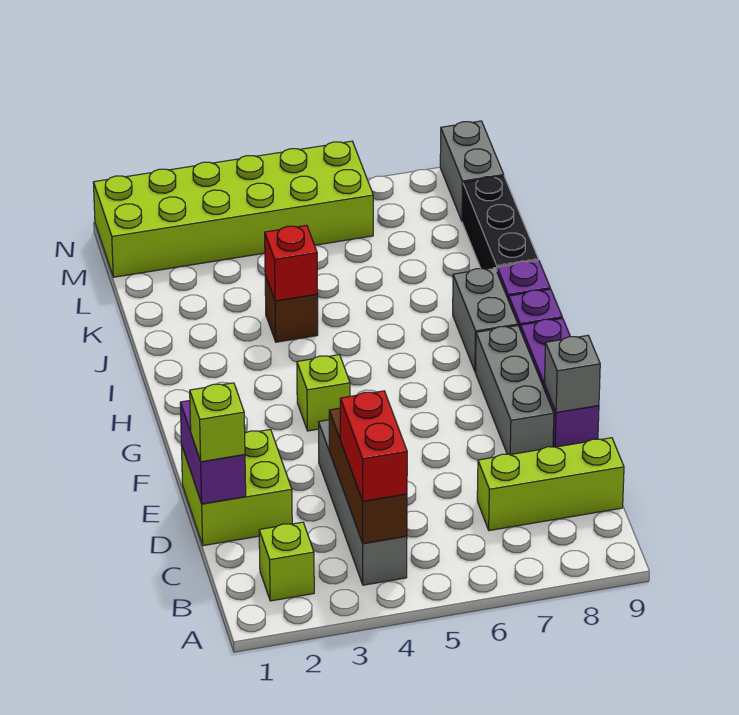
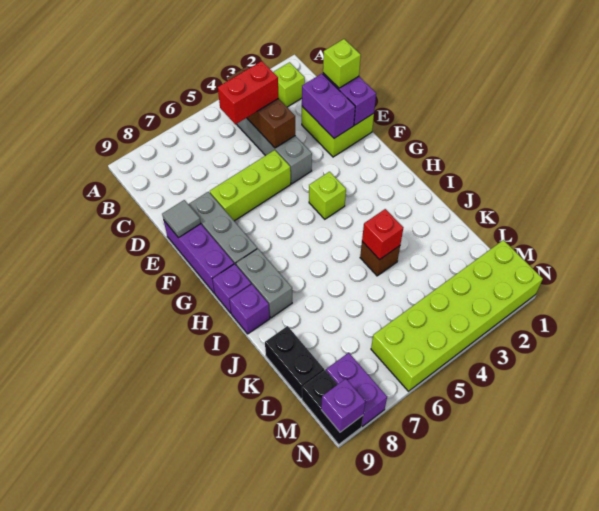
red 1x2 brick [340,391,407,501] -> red 1x2 brick turned to [218,61,279,124]
lime 1x3 brick [477,438,624,531] -> lime 1x3 brick moved to [210,150,291,221]
none -> purple 1x2 brick [302,74,355,138]
grey 1x1 brick [545,335,600,412] -> grey 1x1 tile [162,200,201,238]
black 1x3 brick [462,176,538,271] -> black 1x2 brick [265,326,324,399]
none -> purple 1x2 brick [326,353,387,426]
grey 1x2 brick [440,121,504,221] -> black 1x2 brick [302,370,363,444]
none -> purple 1x1 brick [321,379,365,432]

